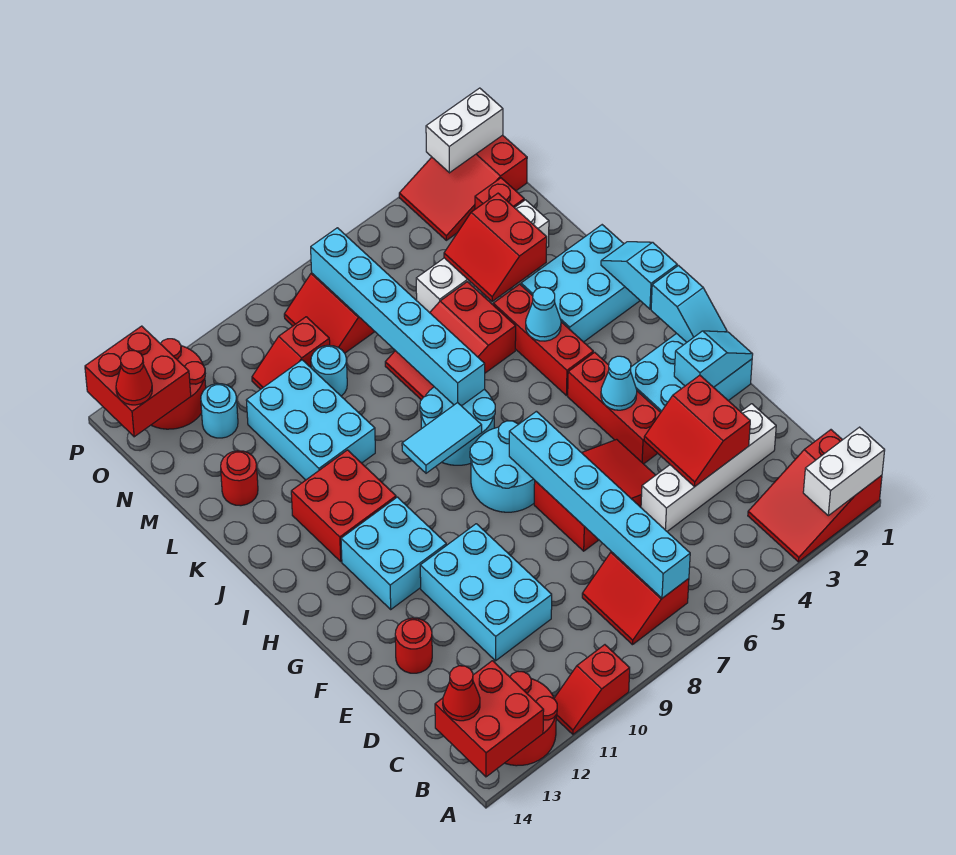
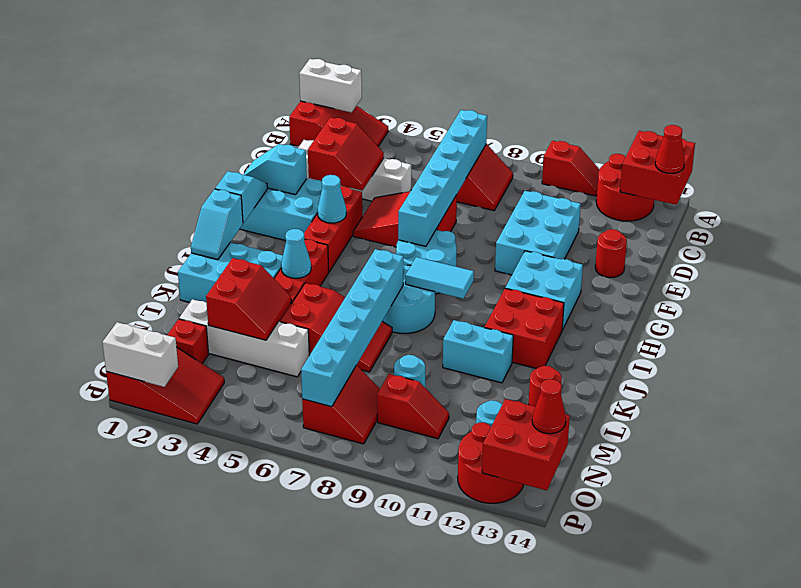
cyan 2x3 brick [246,360,375,480] -> cyan 1x2 brick [443,320,513,383]

